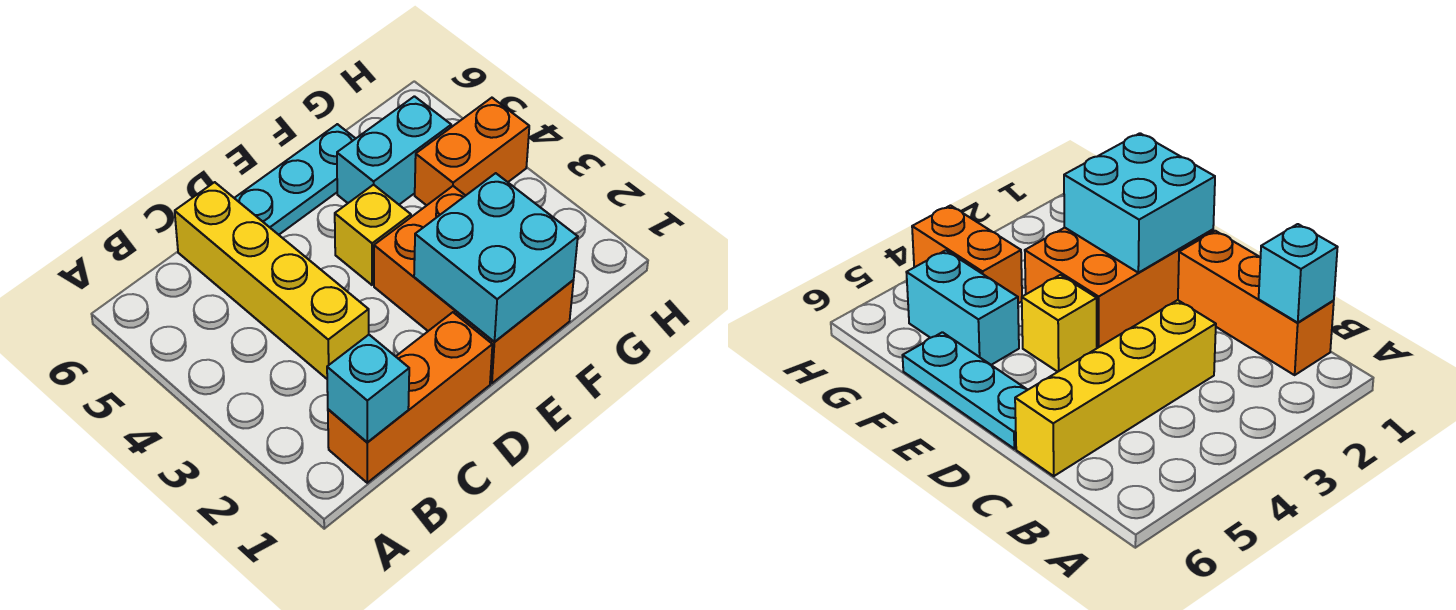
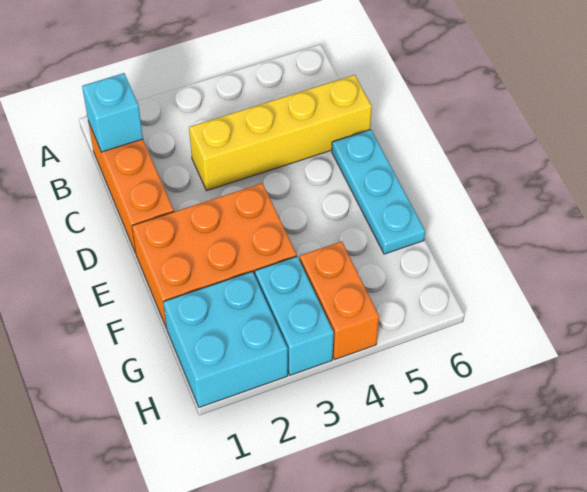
cyan 2x2 brick [414,173,578,342] -> cyan 2x2 brick moved to [163,272,288,407]
yellow 1x1 brick [335,185,411,285] -> none
cyan 1x2 brick [337,96,451,205] -> cyan 1x2 brick moved to [255,257,334,375]

